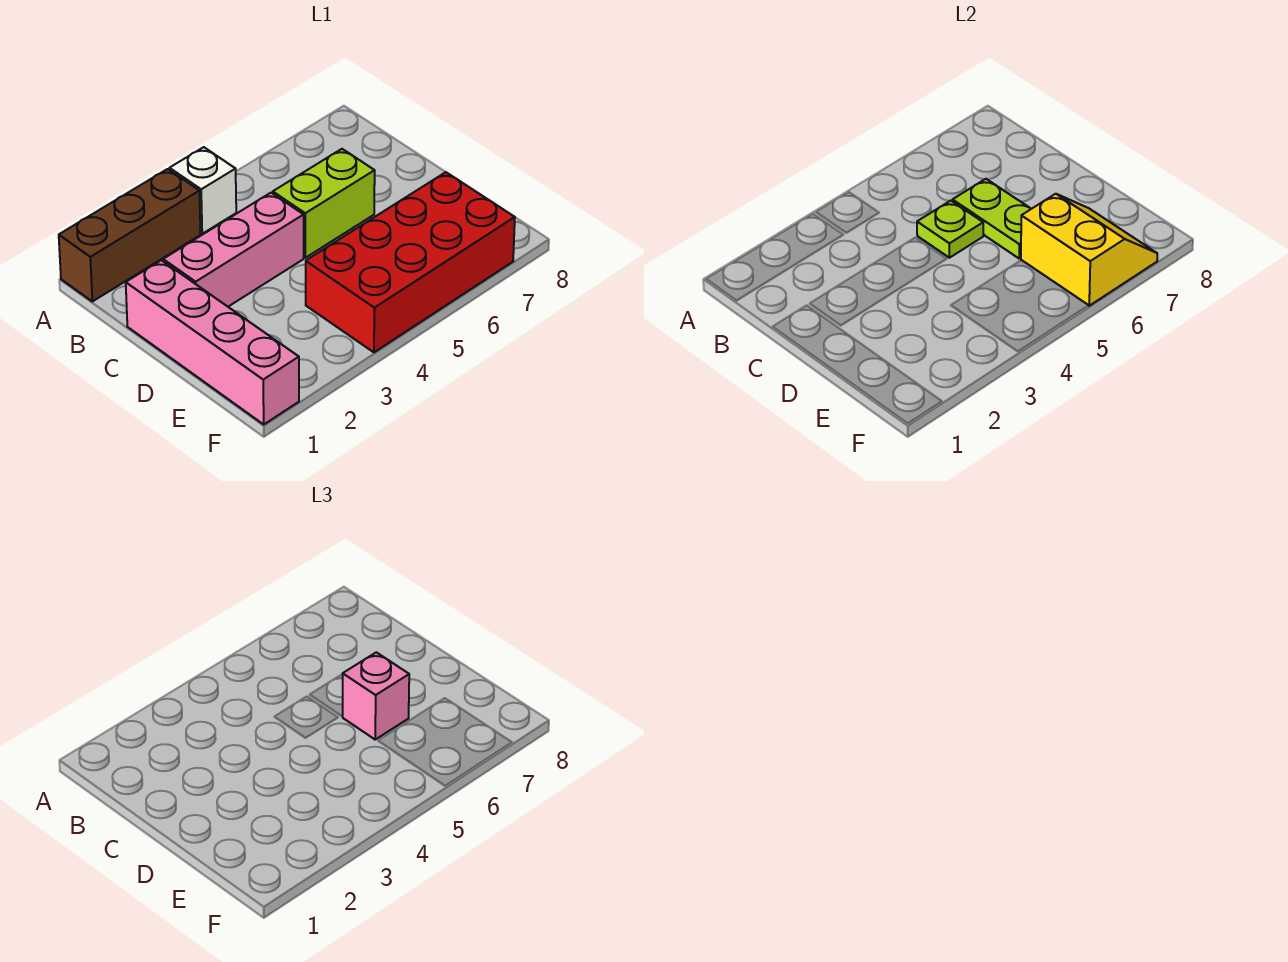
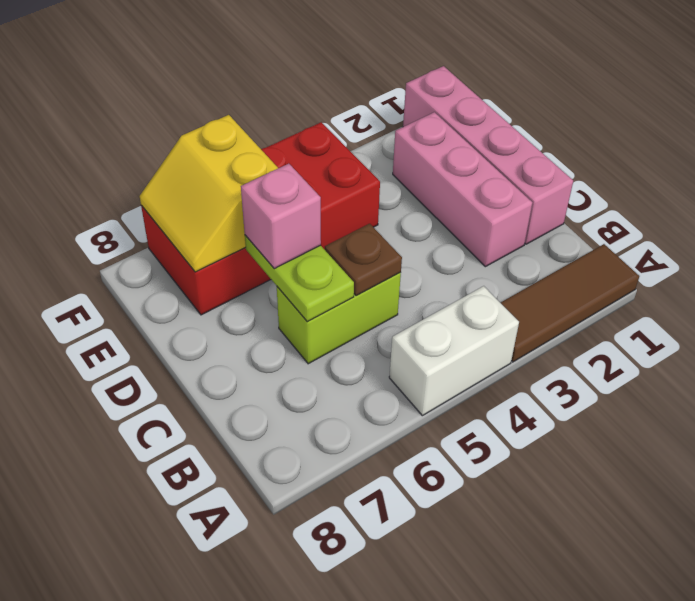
brown 1x3 brick [59,169,201,301] -> brown 1x3 tile [501,244,639,362]
white 1x1 brick [169,147,236,234] -> white 1x2 brick [389,286,519,416]
pink 1x3 brick [163,193,304,307] -> pink 1x3 brick turned to [393,112,532,267]
lime 1x1 plate [917,201,984,258] -> brown 1x1 plate [325,224,402,296]

